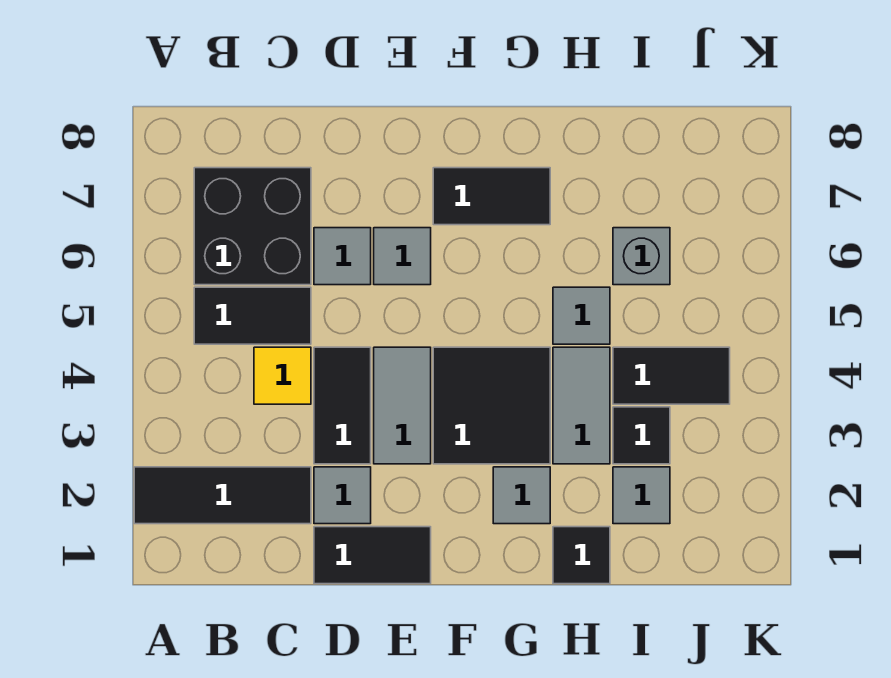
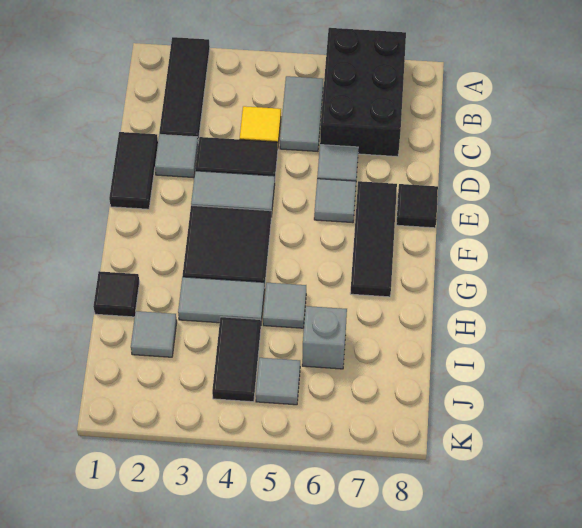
black 1x2 tile [194,287,311,344] -> grey 1x2 tile [280,76,323,151]
black 2x2 brick [194,168,311,285] -> black 2x3 brick [320,28,406,157]
black 1x2 tile [433,168,550,225] -> black 1x3 tile [350,181,397,297]
grey 1x1 tile [493,467,550,524] -> grey 1x1 tile moved to [256,358,300,405]
black 1x1 tile [613,407,670,464] -> black 1x1 tile moved to [396,184,438,228]

